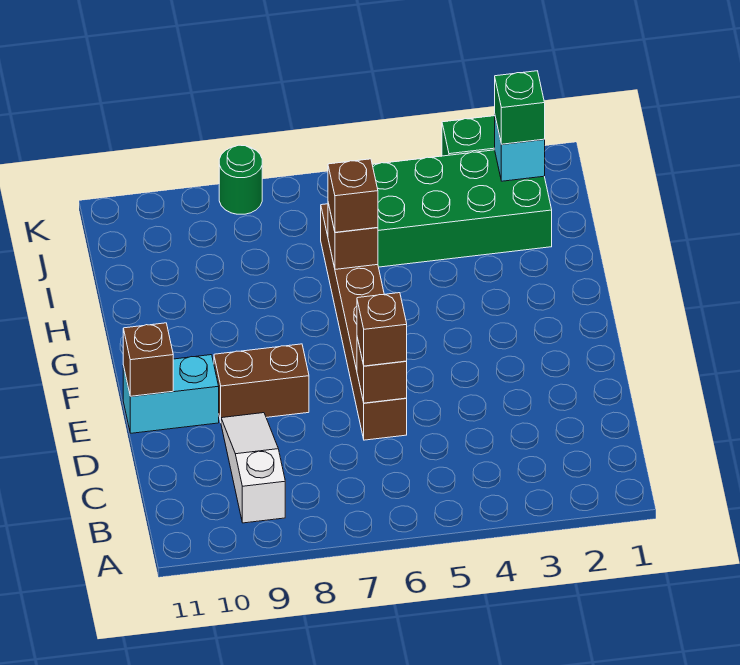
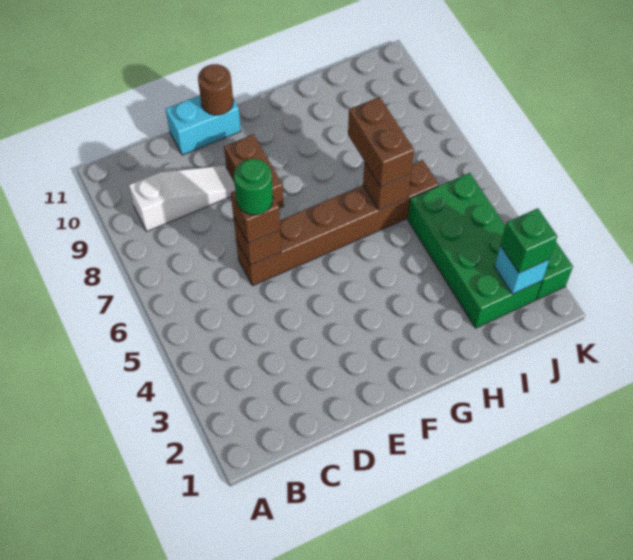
cyan 1x2 brick [123,355,219,433] -> cyan 1x2 brick turned to [166,95,241,155]
brown 1x1 brick [123,323,173,396] -> brown 1x1 round brick [198,64,233,115]
brown 1x1 brick [328,159,378,232] -> brown 1x2 brick [348,97,414,187]
green 1x1 round brick [219,145,262,214] -> green 1x1 round brick moved to [234,159,273,215]

